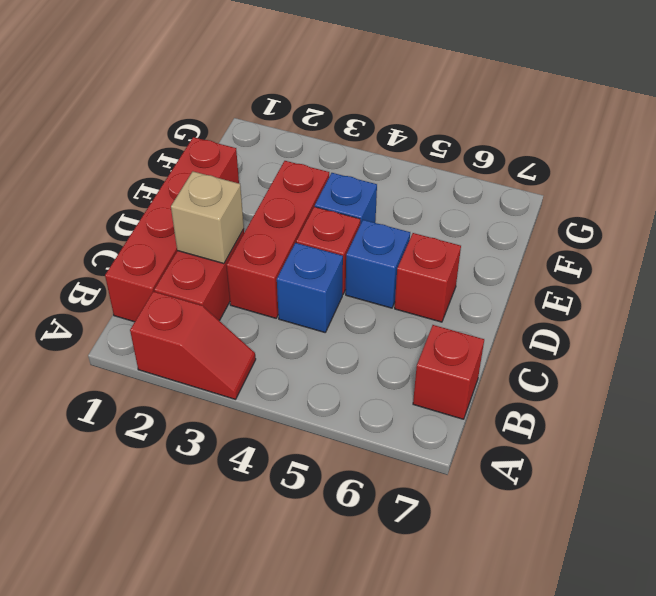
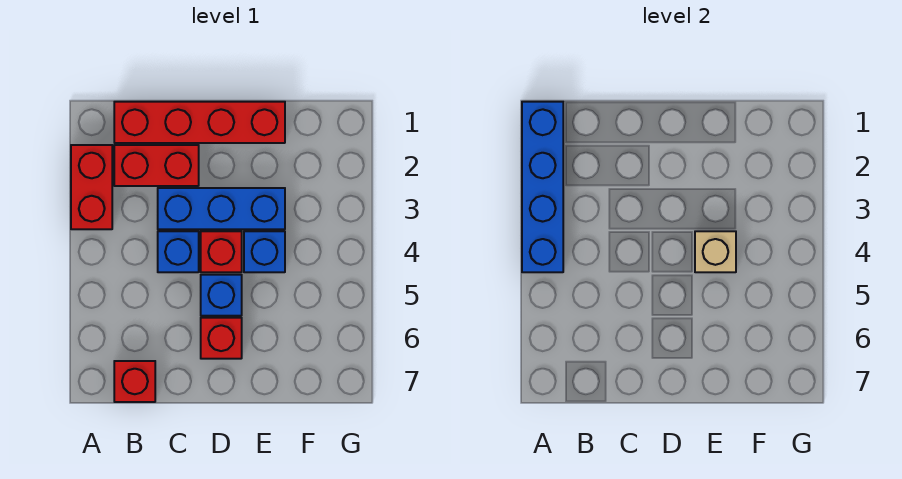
none -> blue 1x4 brick [522,102,563,272]
red 1x2 slope [130,291,256,399] -> red 1x2 brick [71,145,112,229]
tan 1x1 brick [171,172,244,264] -> tan 1x1 brick moved to [695,231,736,272]
red 1x3 brick [227,161,329,318] -> blue 1x3 brick [158,188,285,229]

